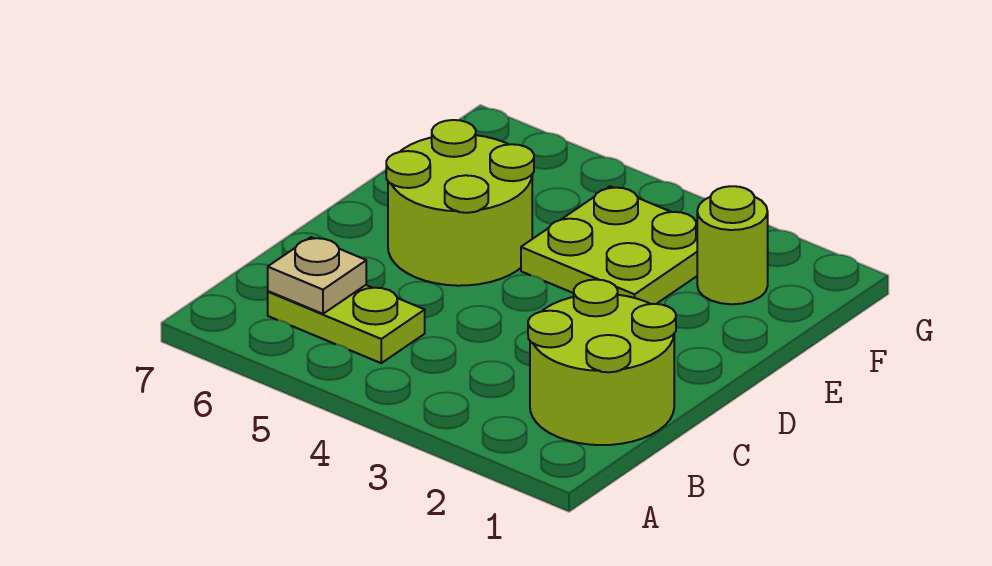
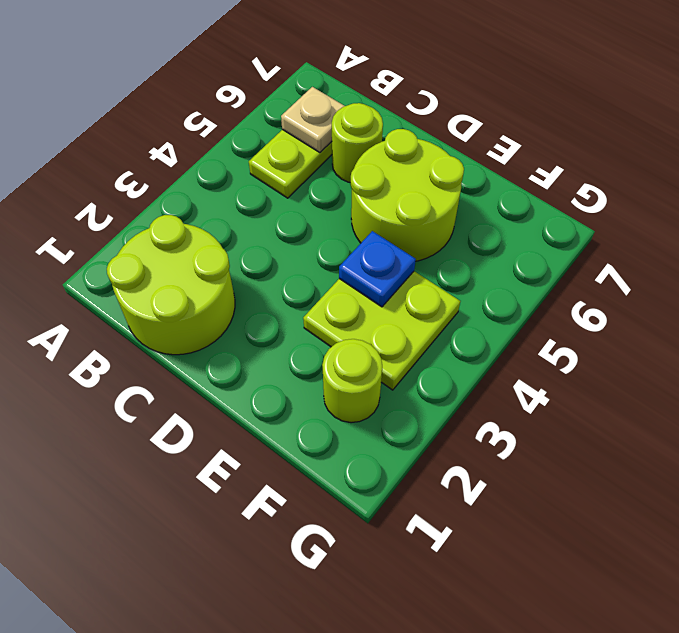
none -> lime 1x1 round brick [332,103,383,182]
none -> blue 1x1 plate [339,231,416,307]

